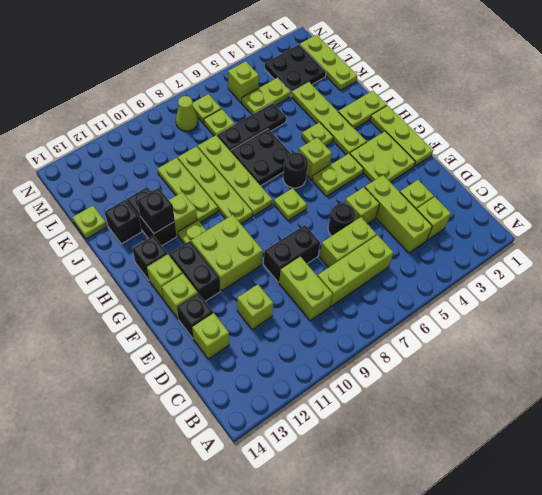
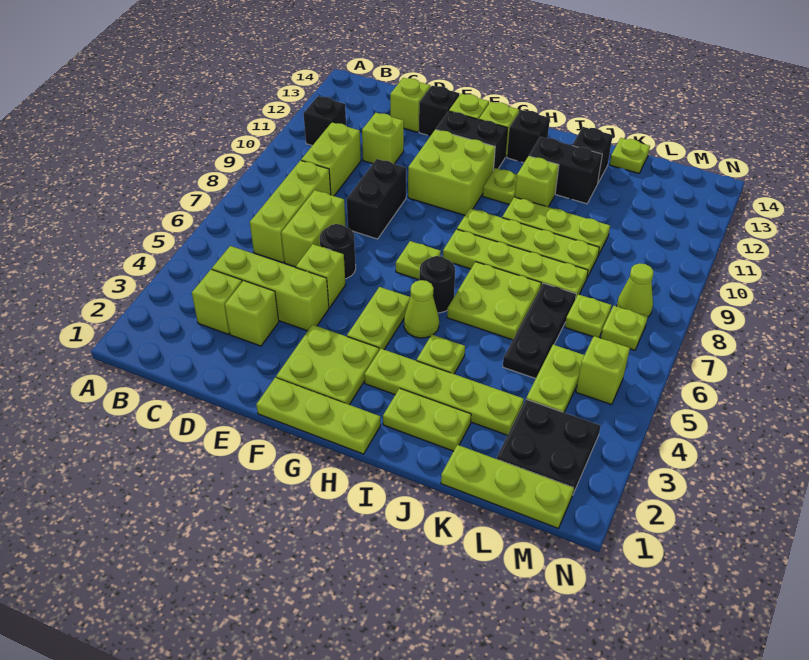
lime 1x2 brick [279,257,333,321] -> lime 1x2 brick turned to [301,122,361,196]
lime 1x1 brick [299,137,332,180] -> lime 1x1 cone [404,280,439,338]
lime 1x2 plate [338,91,387,129] -> lime 1x2 plate turned to [383,388,471,451]
black 2x2 plate [231,129,291,186] -> lime 2x2 plate [447,262,541,340]
black 1x1 brick [137,188,175,234] -> black 1x1 brick moved to [303,96,346,146]

